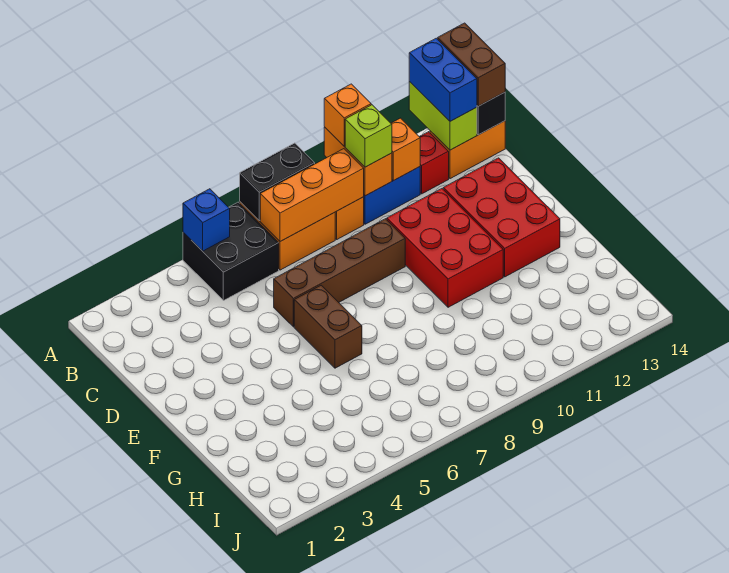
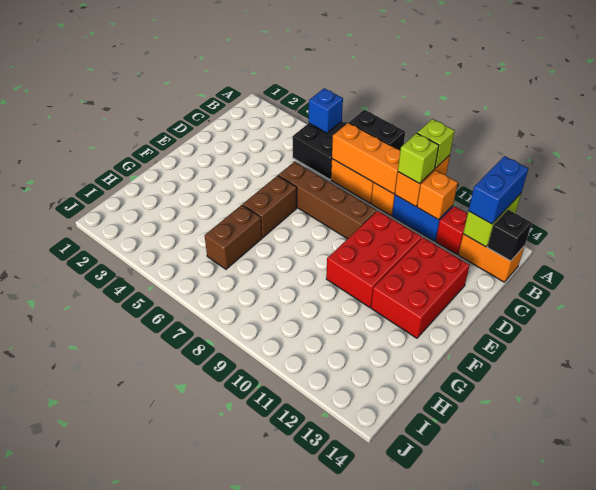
orange 1x1 brick [324,84,371,146] -> lime 1x1 brick [417,119,454,168]
brown 1x2 brick [438,23,505,106] -> brown 1x2 brick moved to [205,205,262,269]

